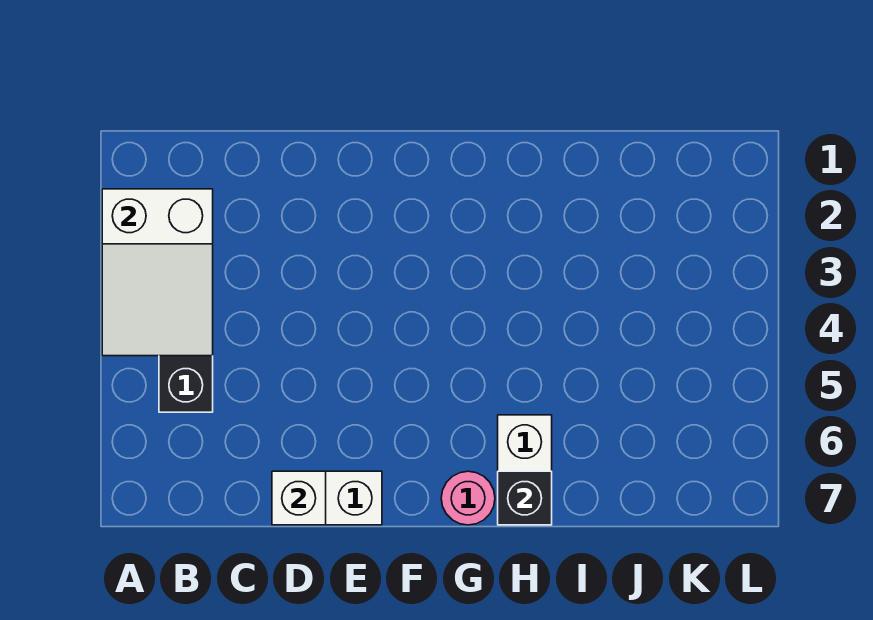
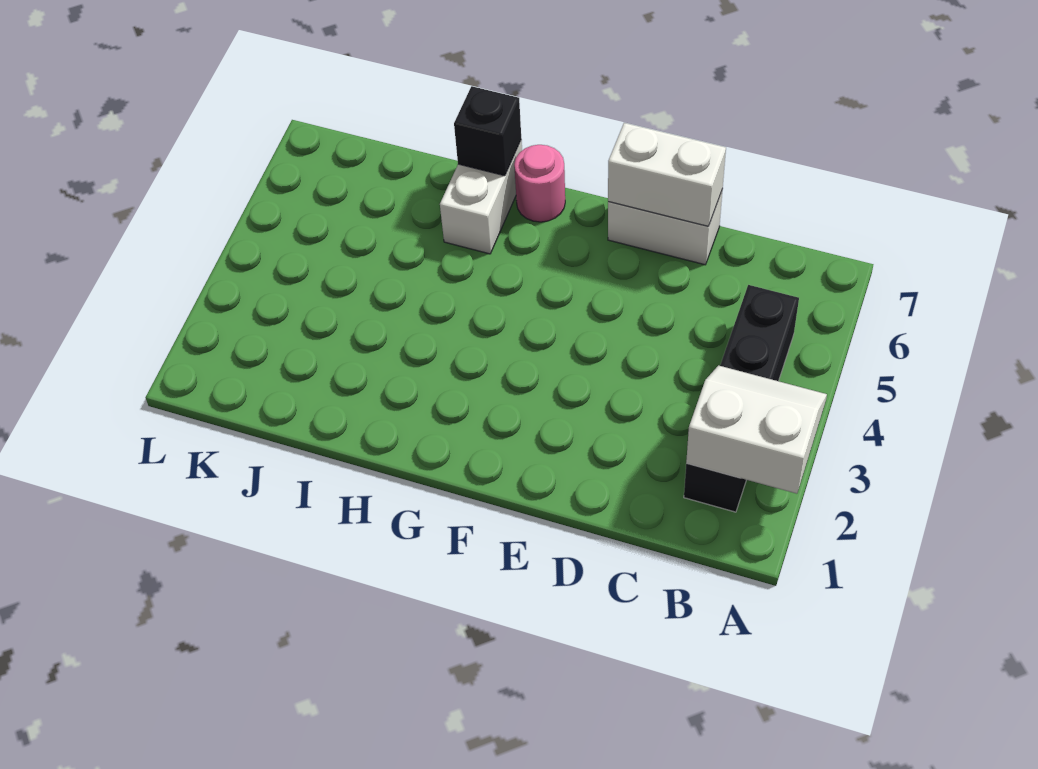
white 2x3 slope [102,189,213,356] -> white 2x2 slope [686,365,827,494]
white 1x1 brick [272,471,326,525] -> white 1x2 brick [608,123,726,226]

